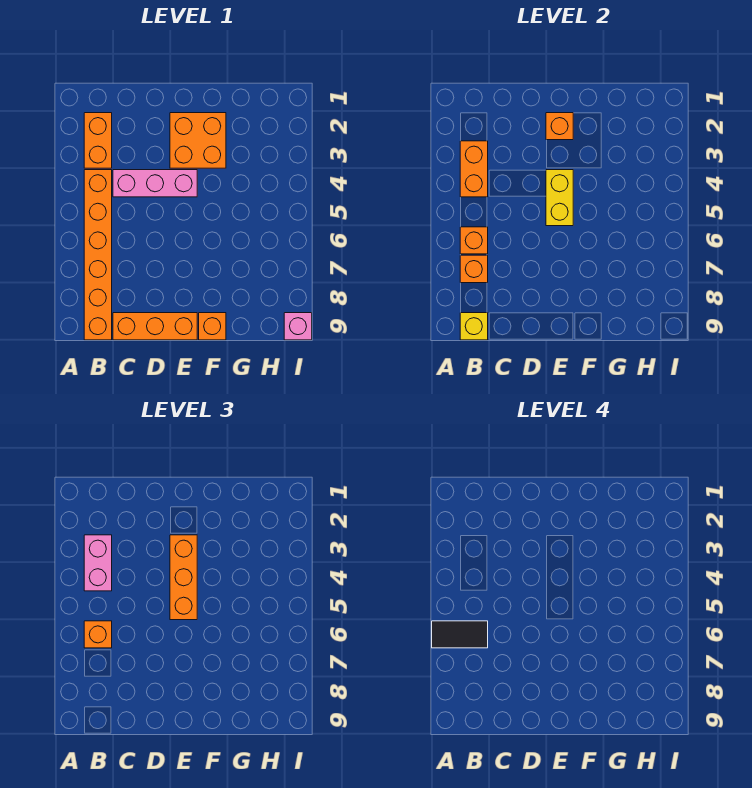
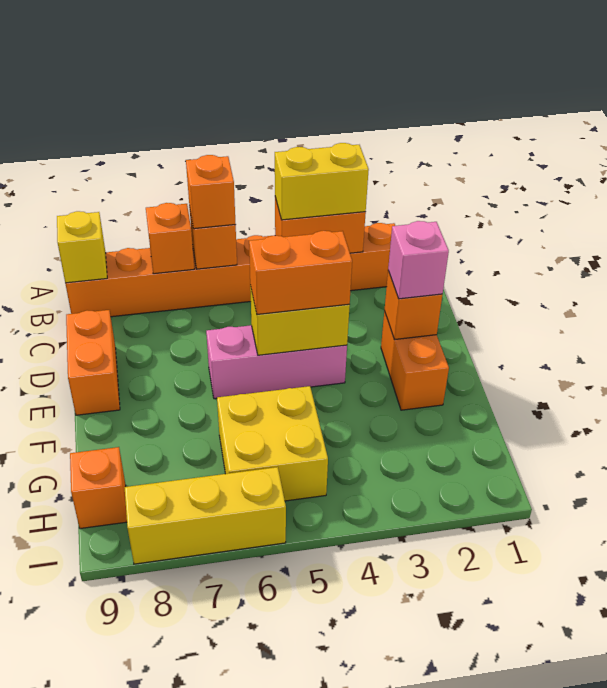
black 1x2 tile [432,621,488,648] -> none
pink 1x2 brick [84,535,112,591] -> yellow 1x2 brick [275,143,369,220]
pink 1x3 brick [113,170,197,197] -> pink 1x3 brick turned to [206,325,347,399]
orange 1x3 brick [113,313,197,340] -> orange 1x2 brick [66,310,120,415]
orange 2x2 brick [170,113,226,168] -> orange 1x2 brick [381,311,449,410]
orange 1x3 brick [170,535,197,620] -> orange 1x2 brick [249,231,352,314]
orange 1x1 brick [199,313,226,340] -> orange 1x1 brick moved to [70,447,127,529]
none -> yellow 2x2 brick [217,386,328,501]
none -> yellow 1x3 brick [125,467,286,564]
pink 1x1 brick [284,313,312,340] -> pink 1x1 brick moved to [388,221,449,299]

